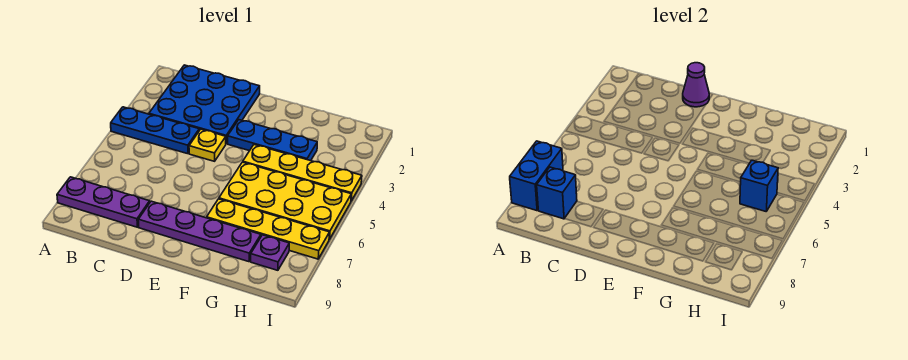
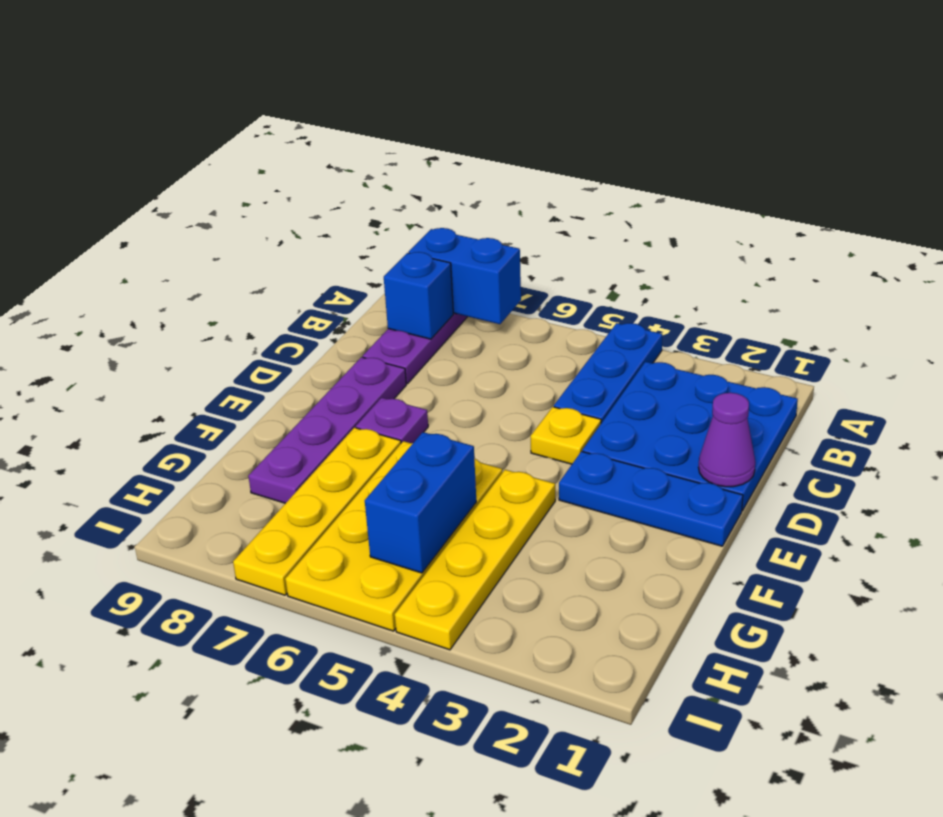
blue 1x3 plate [228,120,317,161] -> blue 1x3 plate turned to [559,451,743,546]
blue 1x1 brick [740,160,778,211] -> blue 1x2 brick [365,432,476,573]
purple 1x1 plate [251,235,289,270] -> purple 1x1 plate moved to [356,398,428,443]

